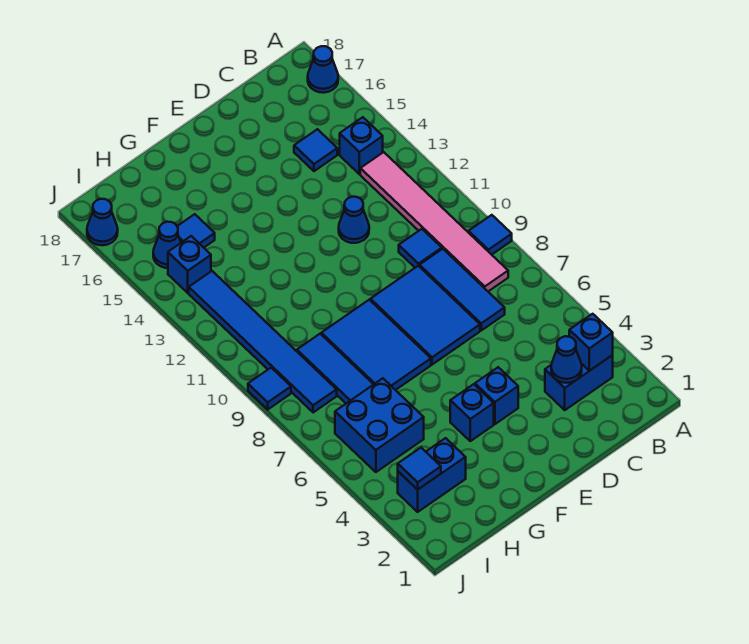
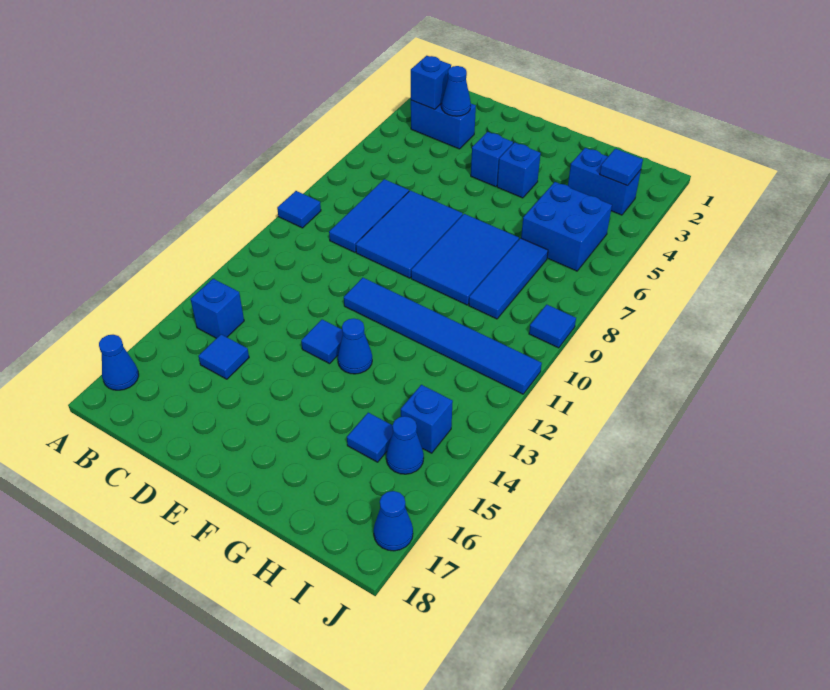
pink 1x6 tile [360,152,508,291] -> none
blue 1x1 tile [399,229,442,268] -> blue 1x1 tile moved to [301,320,343,364]
blue 1x1 cone [339,197,369,243] -> blue 1x1 cone moved to [338,319,372,374]
blue 1x6 tile [189,271,337,413] -> blue 1x6 tile turned to [344,278,542,394]

